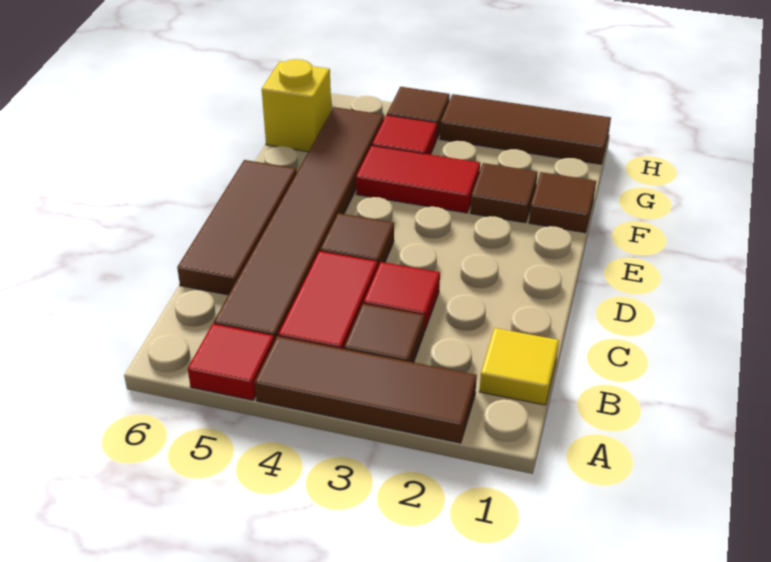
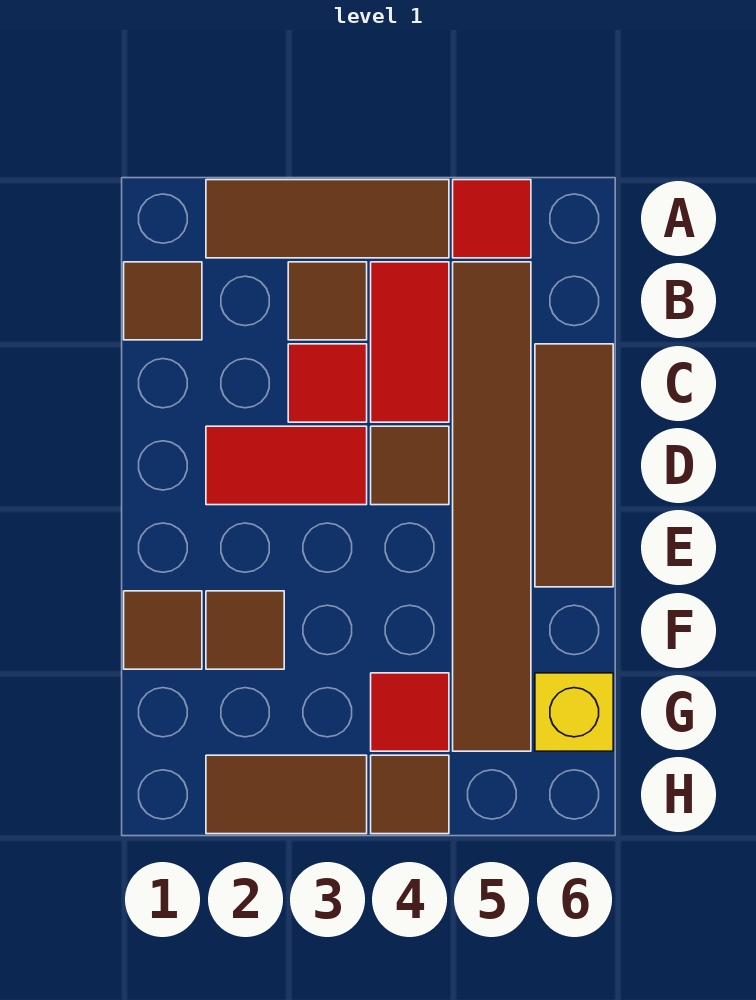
yellow 1x1 tile [479,328,559,405] -> brown 1x1 tile [124,262,202,340]
red 1x2 tile [356,145,480,213] -> red 1x2 tile moved to [206,426,367,505]
brown 1x3 tile [440,94,611,164] -> brown 1x2 tile [206,755,367,834]

